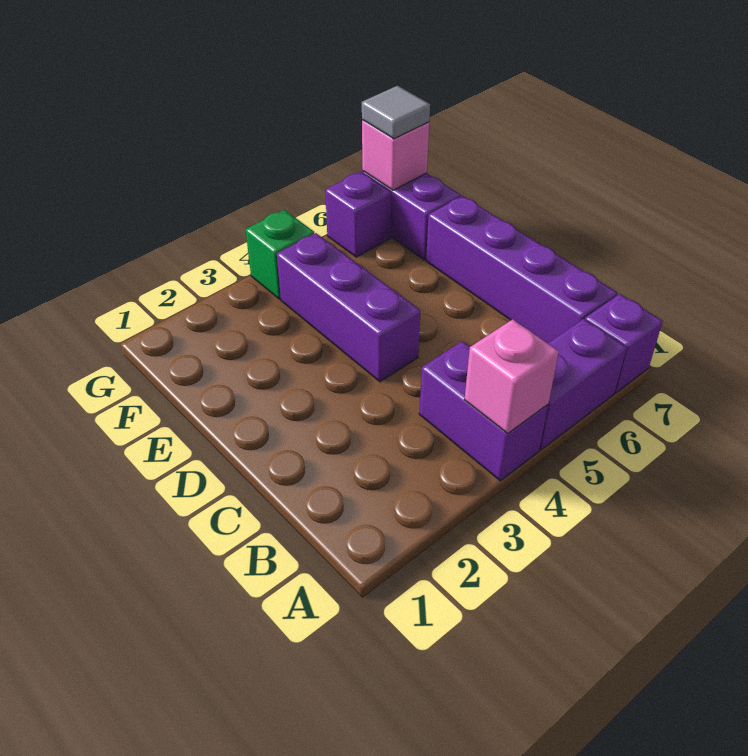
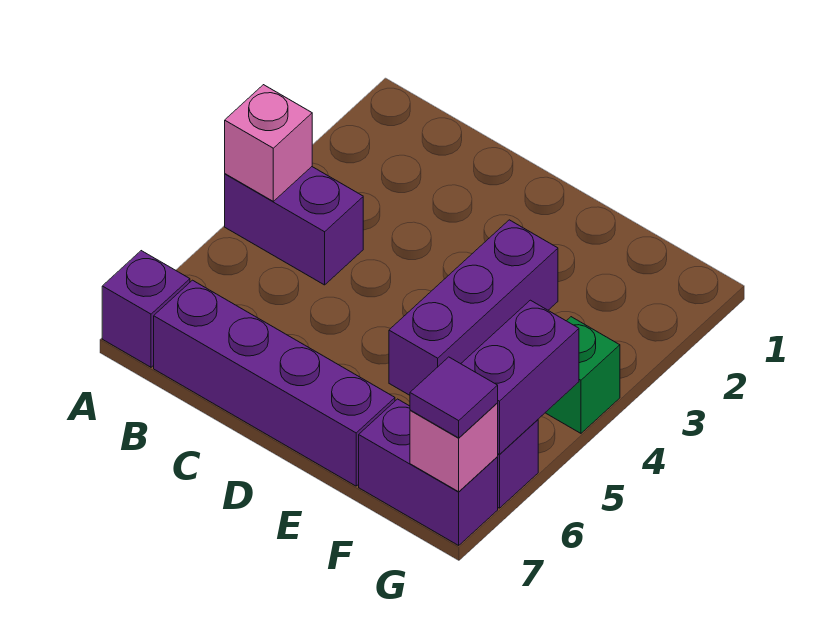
purple 1x2 brick [540,319,627,450] -> purple 1x2 brick moved to [461,300,579,454]
purple 1x3 brick [277,233,420,382] -> purple 1x3 brick turned to [389,220,558,395]
grey 1x1 tile [362,86,430,139] -> purple 1x1 tile [410,357,498,438]

